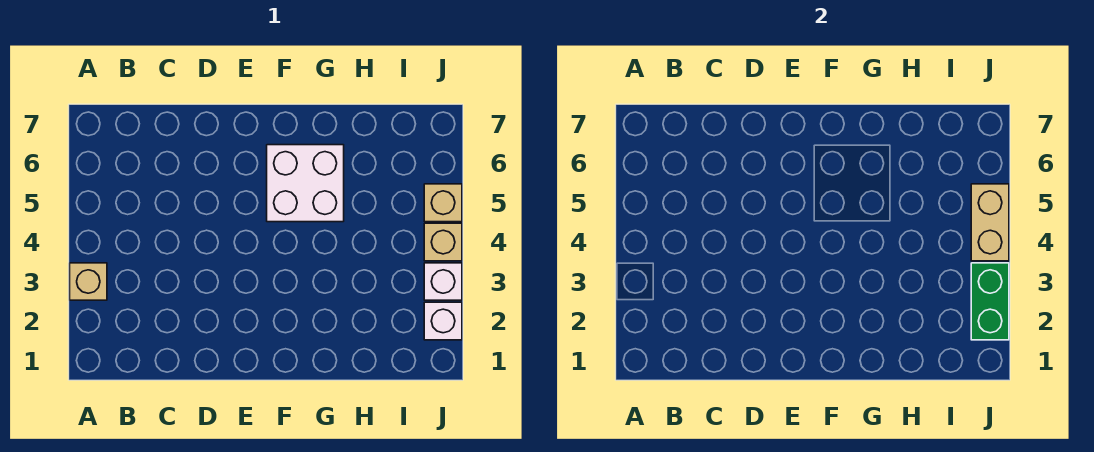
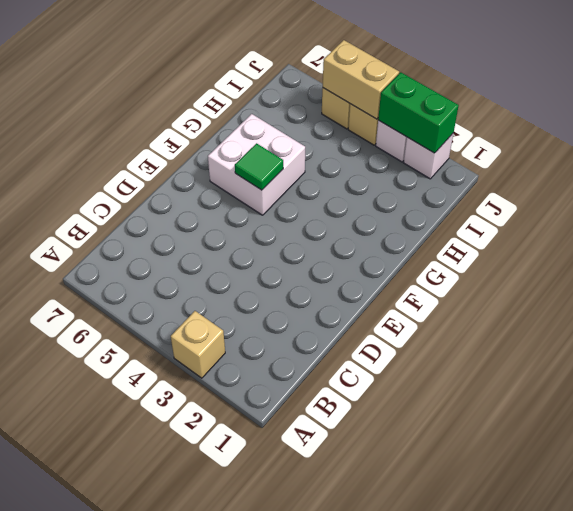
none -> green 1x1 tile [235,143,283,190]

